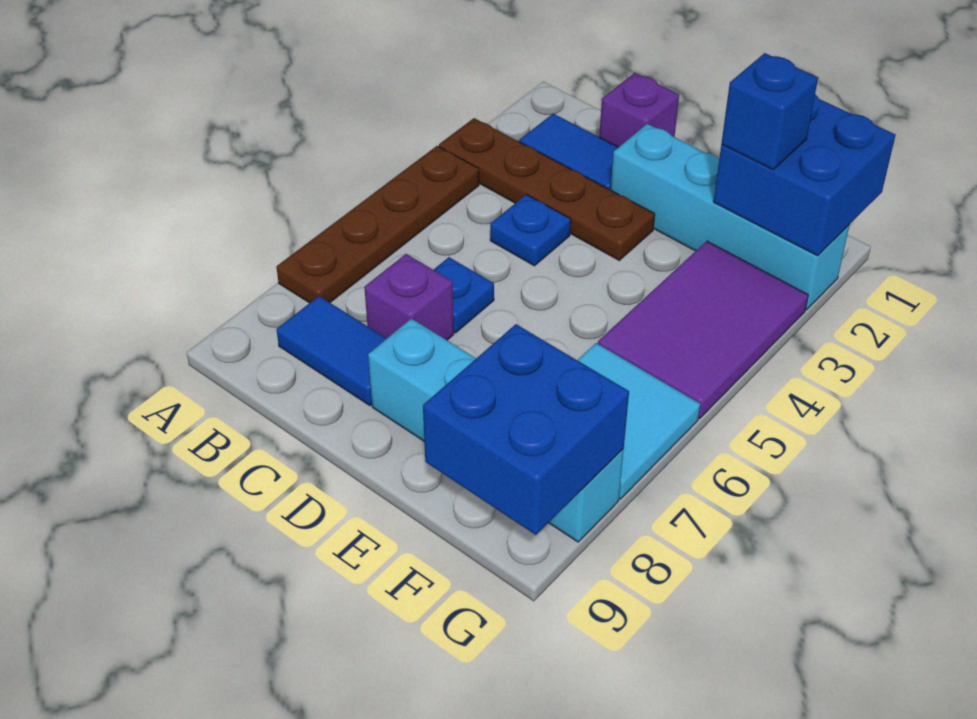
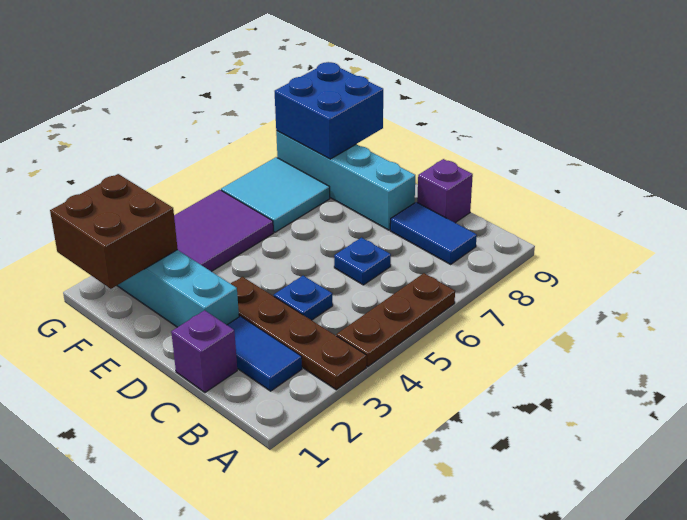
brown 1x4 plate [277,146,479,303] -> brown 1x3 plate [336,273,455,367]
purple 1x1 brick [364,254,454,340] -> purple 1x1 brick moved to [417,159,473,223]
blue 2x2 brick [714,95,895,256] -> brown 2x2 brick [50,174,178,289]
blue 1x1 brick [721,53,818,169] -> none

